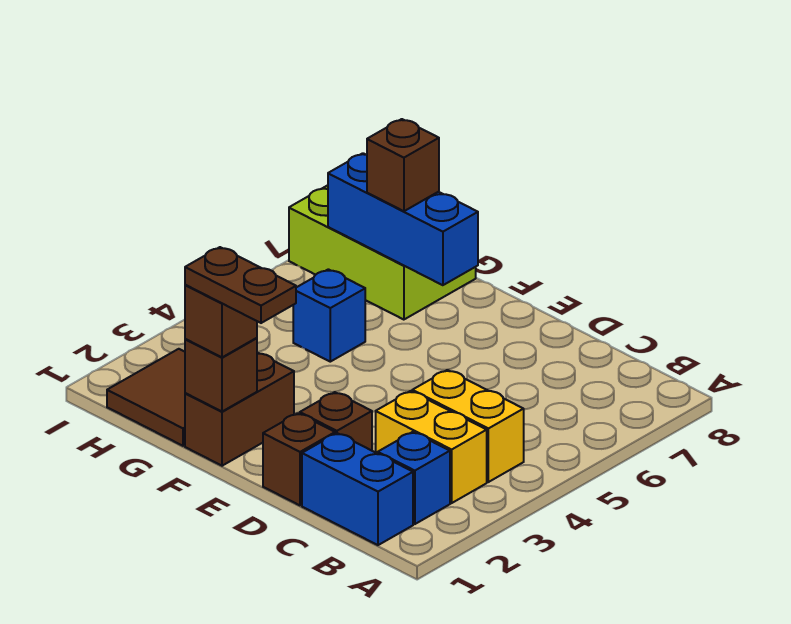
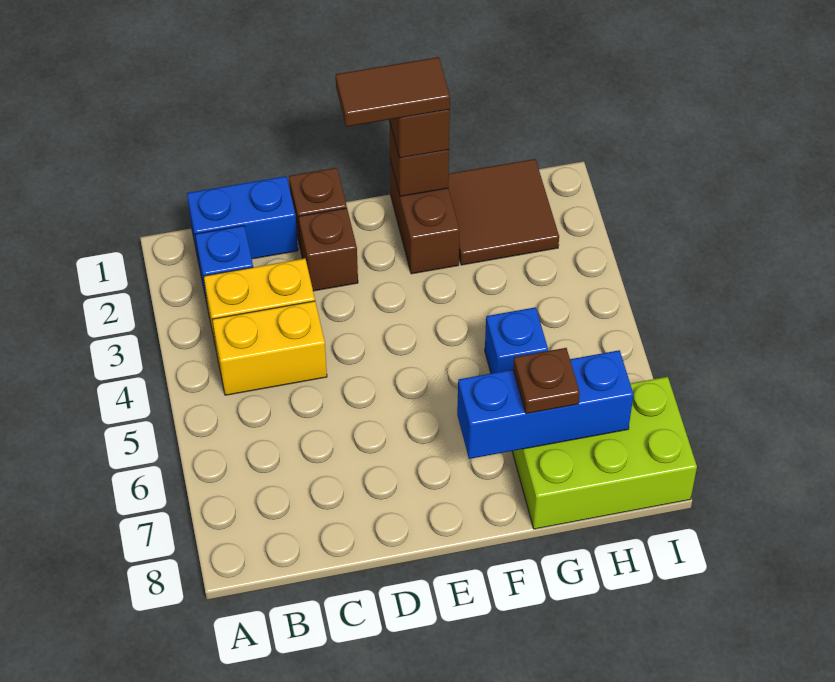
brown 1x2 plate [185,247,296,323] -> brown 1x2 tile [336,57,450,127]
brown 1x1 brick [367,119,439,211] -> brown 1x1 plate [513,348,580,414]

